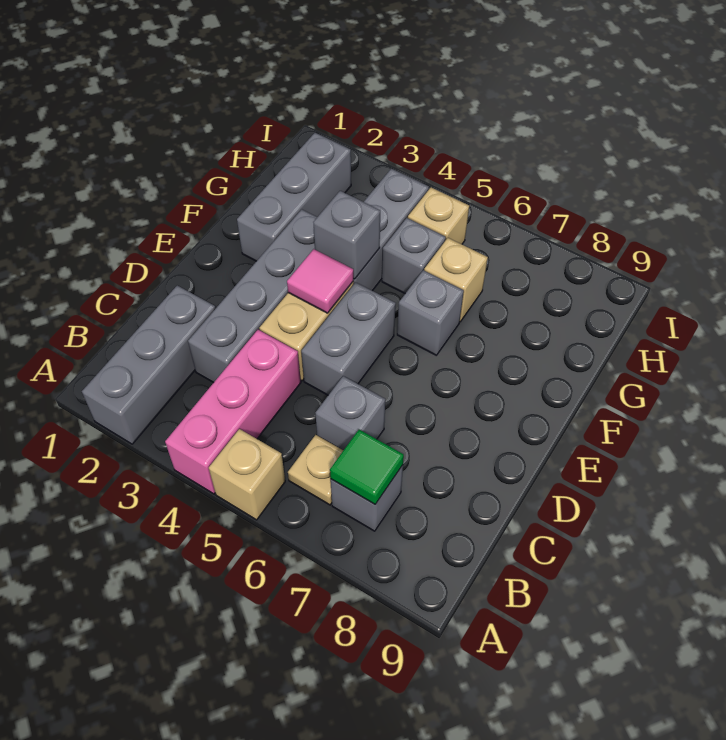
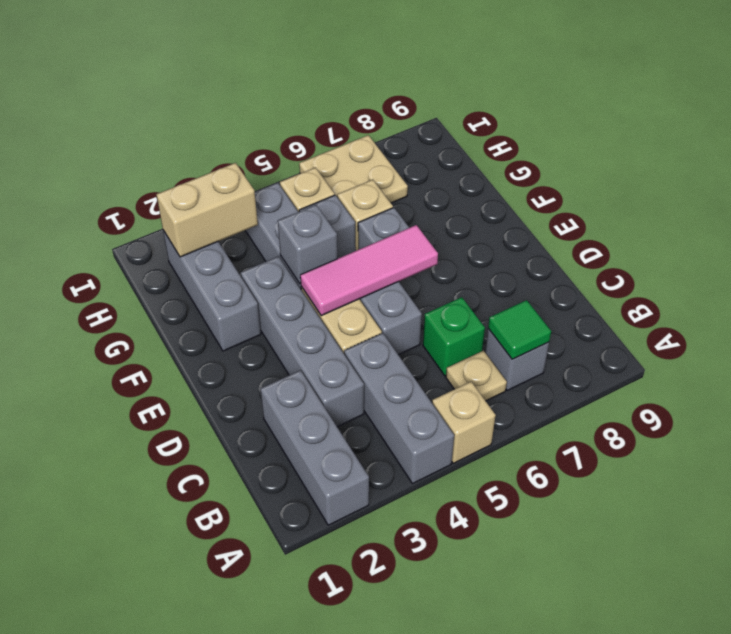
pink 1x3 brick [165,330,301,494] -> grey 1x3 brick [344,333,454,484]
grey 1x1 brick [316,376,385,450] -> green 1x1 brick [423,297,485,376]
pink 1x1 tile [287,249,353,313] -> pink 1x3 tile [300,225,438,316]
none -> tan 1x2 brick [156,163,258,257]
none -> tan 2x2 plate [299,135,408,203]

